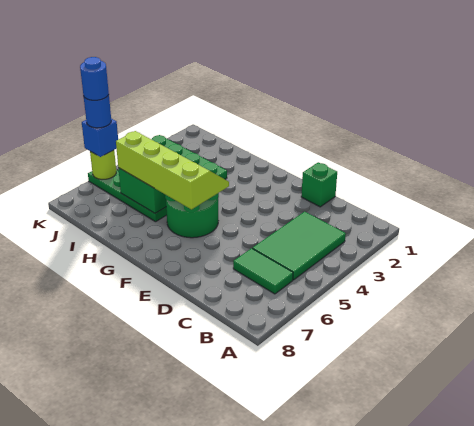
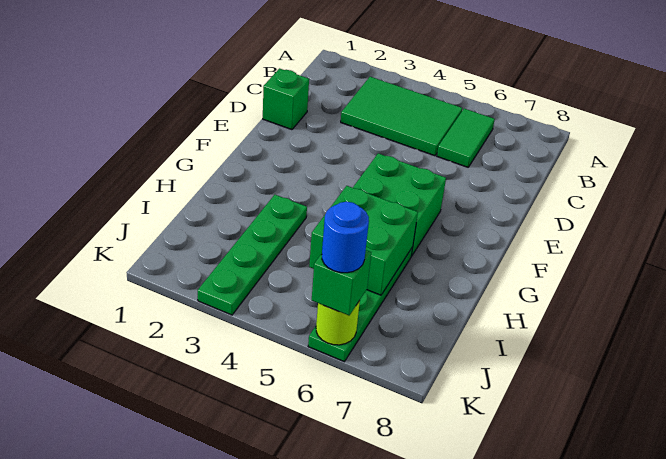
green 2x2 round brick [165,193,219,238] -> green 2x2 brick [353,153,446,256]
lime 2x4 slope [116,131,229,209] -> none
blue 1x1 brick [82,119,118,157] -> green 1x1 brick [312,250,371,315]
blue 1x1 round brick [80,57,109,100] -> none

